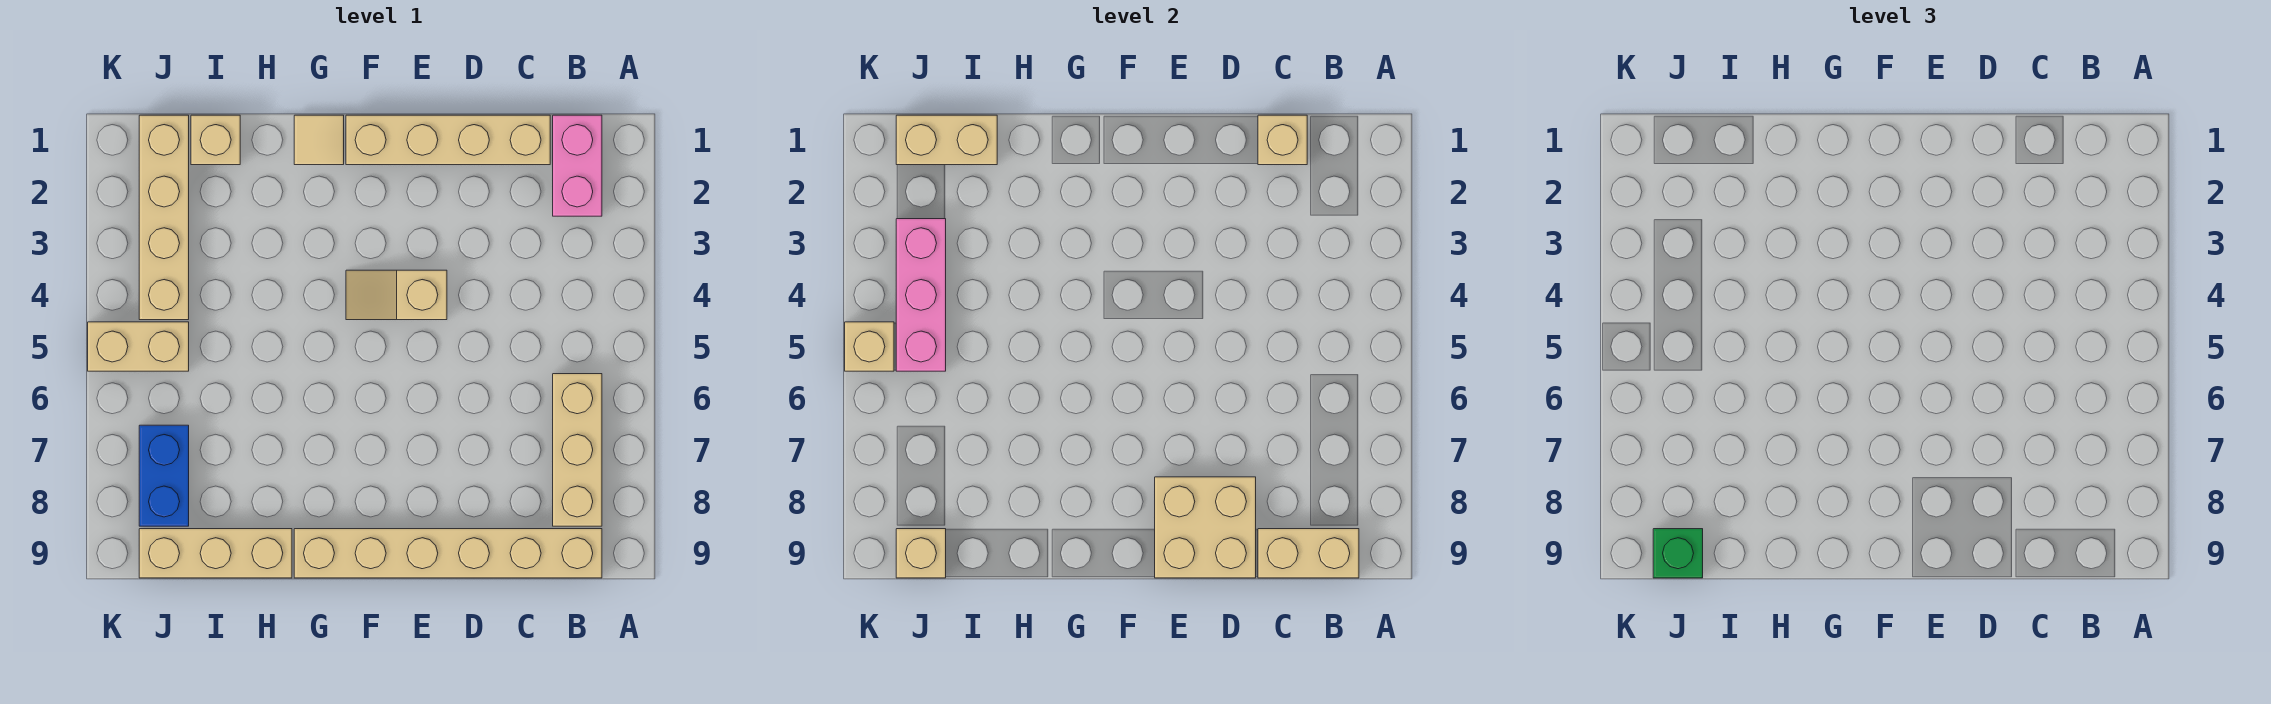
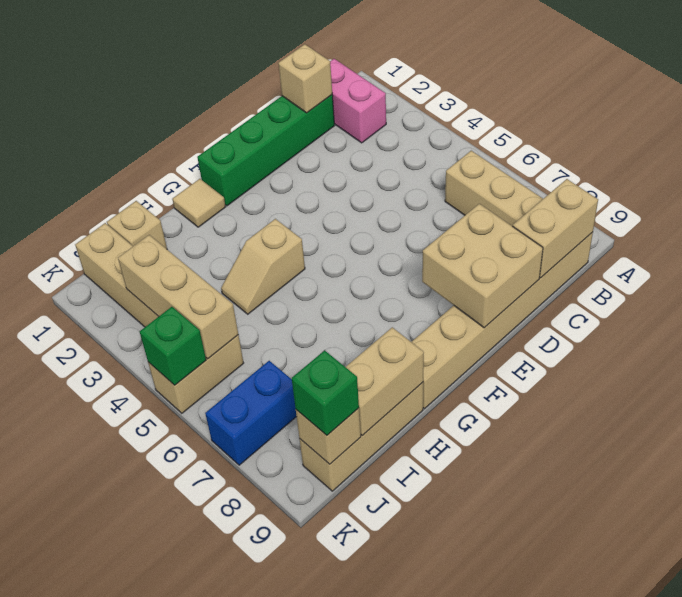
tan 1x4 brick [346,115,550,165] -> green 1x4 brick [197,95,334,206]
tan 1x2 slope [346,270,447,320] -> tan 1x2 slope moved to [221,219,305,314]
tan 1x2 brick [896,115,997,165] -> tan 1x2 brick moved to [346,327,424,436]
pink 1x3 brick [896,219,946,371] -> tan 1x3 brick [118,235,238,359]
blue 1x2 brick [139,425,189,526] -> blue 1x2 brick turned to [205,361,297,465]
tan 1x1 brick [845,322,894,371] -> green 1x1 brick [140,307,206,385]

